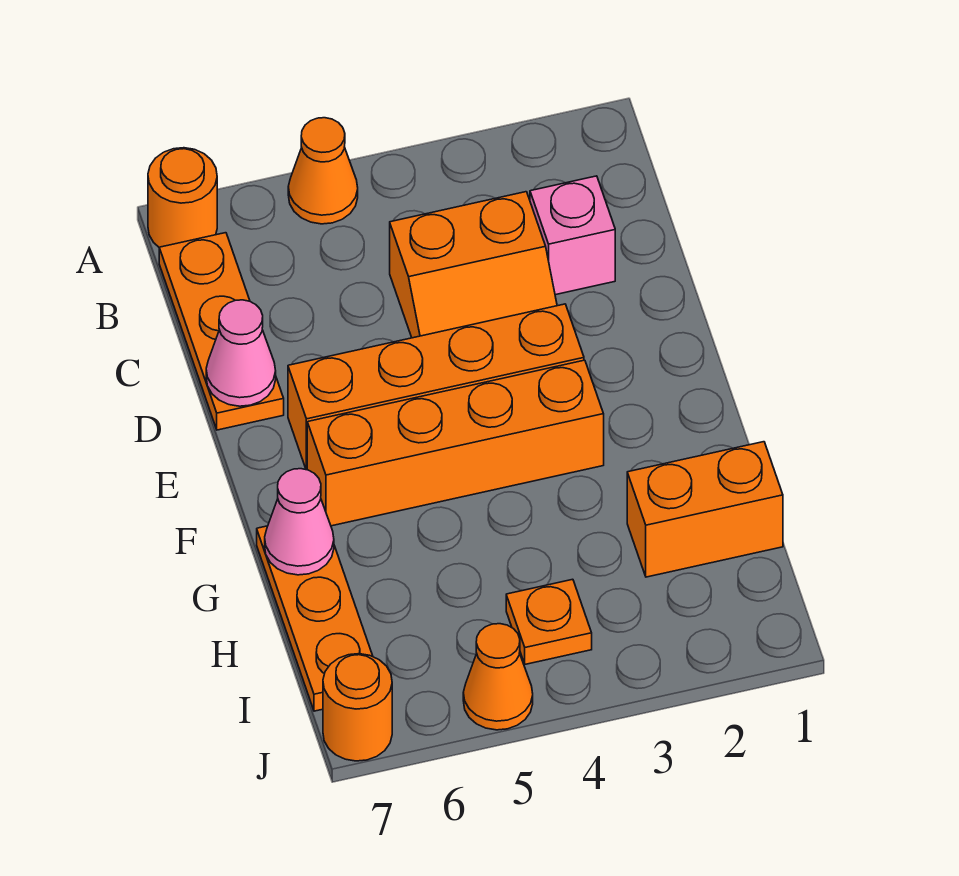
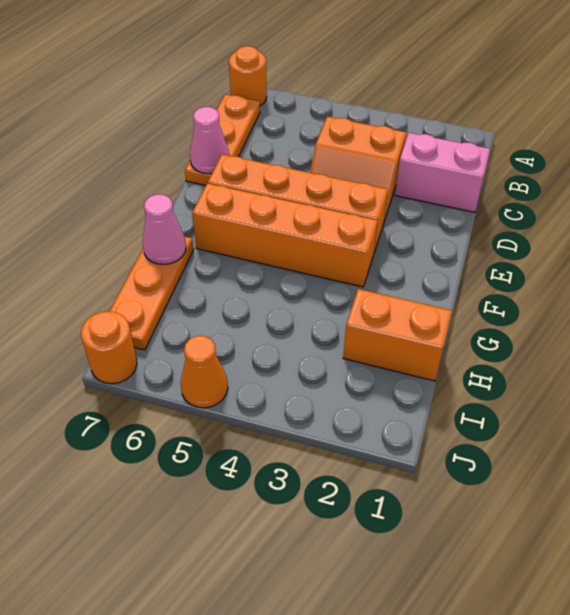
orange 1x1 cone [288,118,358,224] -> none
pink 1x1 brick [530,176,615,295] -> pink 1x2 brick [395,133,490,212]
orange 1x1 plate [506,579,592,664] -> none

